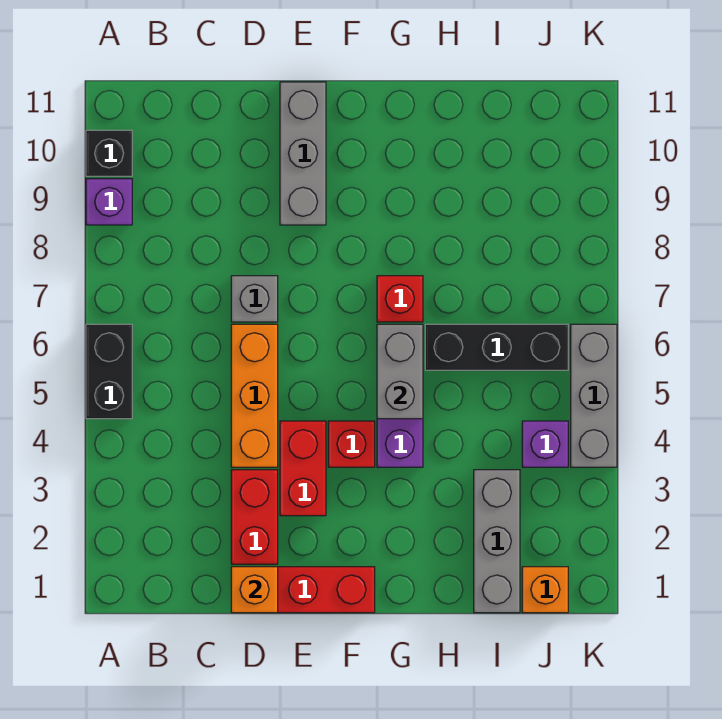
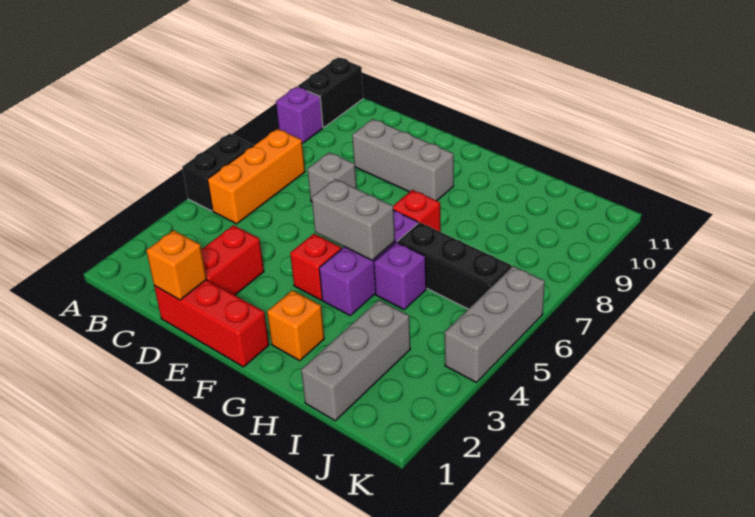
black 1x1 brick [86,130,132,176] -> black 1x2 brick [298,58,363,128]
orange 1x3 brick [231,324,278,467] -> orange 1x3 brick moved to [207,129,305,224]
red 1x2 brick [280,421,326,516] -> none
grey 1x3 brick [280,82,326,225] -> grey 1x3 brick turned to [352,119,454,201]
grey 1x2 brick [377,324,423,419] -> grey 1x2 brick turned to [312,179,395,260]
orange 1x1 brick [522,567,568,613] -> orange 1x1 brick moved to [267,290,324,360]
purple 1x1 brick [522,421,568,467] -> purple 1x1 brick moved to [374,242,426,309]

